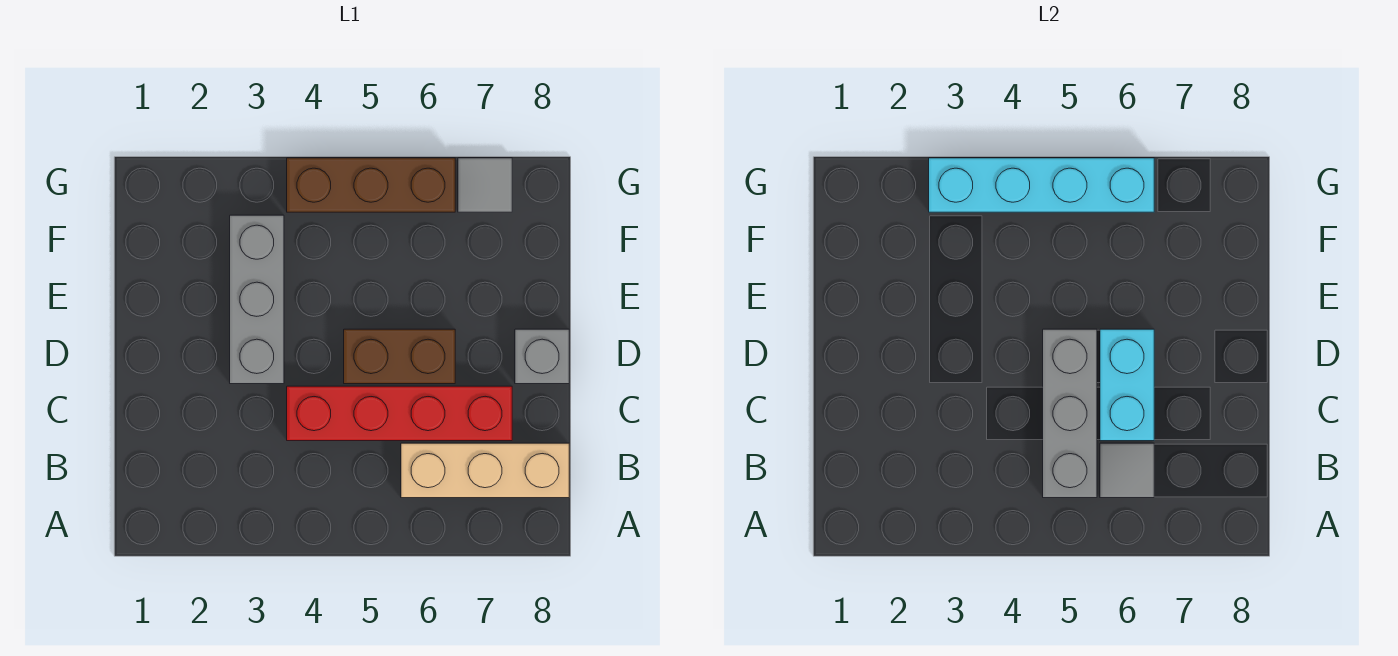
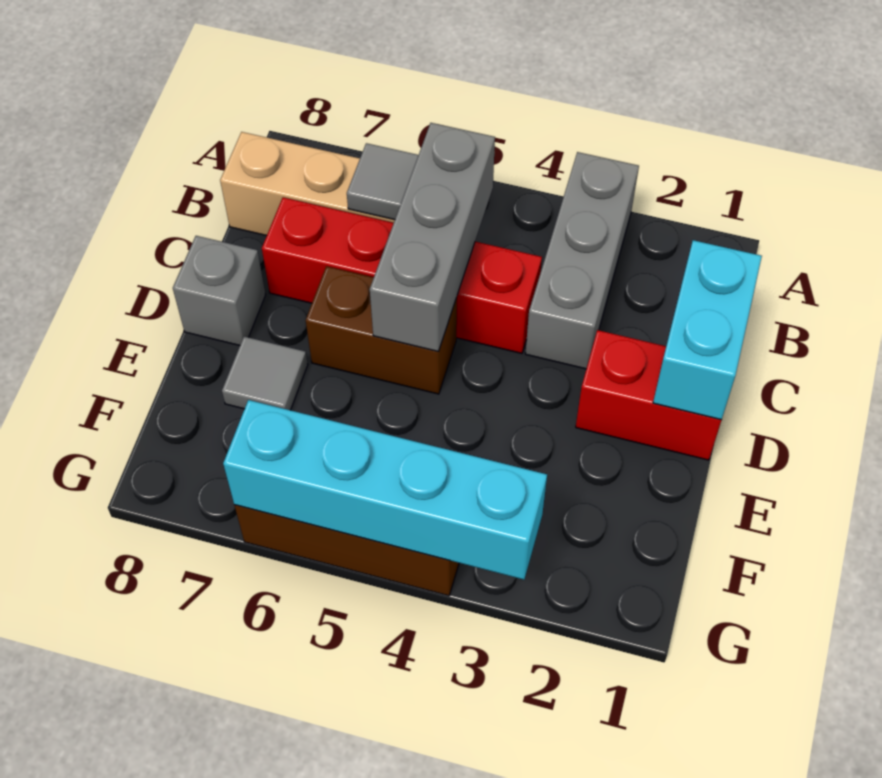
cyan 1x2 brick [1100,329,1154,441] -> cyan 1x2 brick moved to [653,240,762,420]
none -> red 1x2 brick [576,330,721,460]
grey 1x3 brick [230,215,284,384] -> grey 1x3 brick moved to [525,152,639,369]
grey 1x1 tile [458,158,512,212] -> grey 1x1 tile moved to [222,337,308,410]

